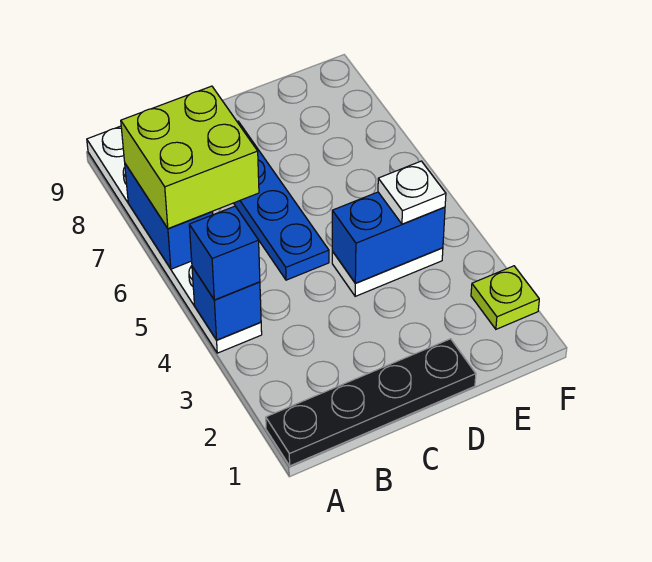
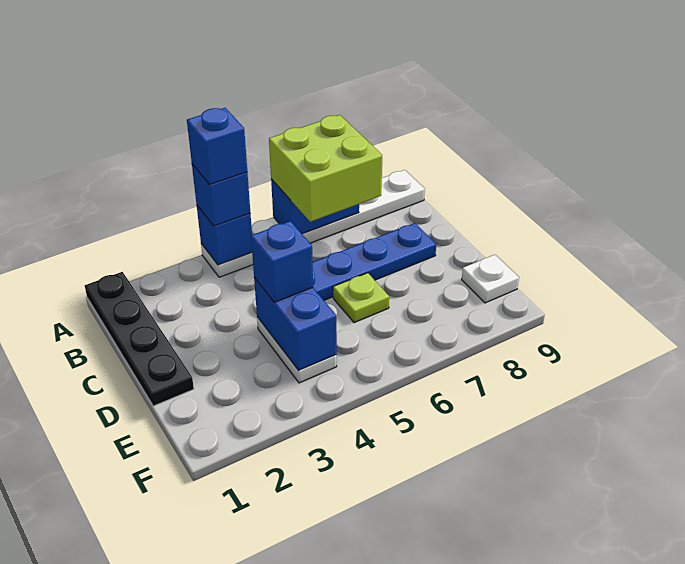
none -> blue 1x1 brick [187,108,247,185]
none -> blue 1x1 brick [251,221,313,302]
white 1x1 plate [378,161,446,224] -> white 1x1 plate moved to [462,255,519,303]
lime 1x1 plate [471,266,539,329] -> lime 1x1 plate moved to [333,273,389,323]

